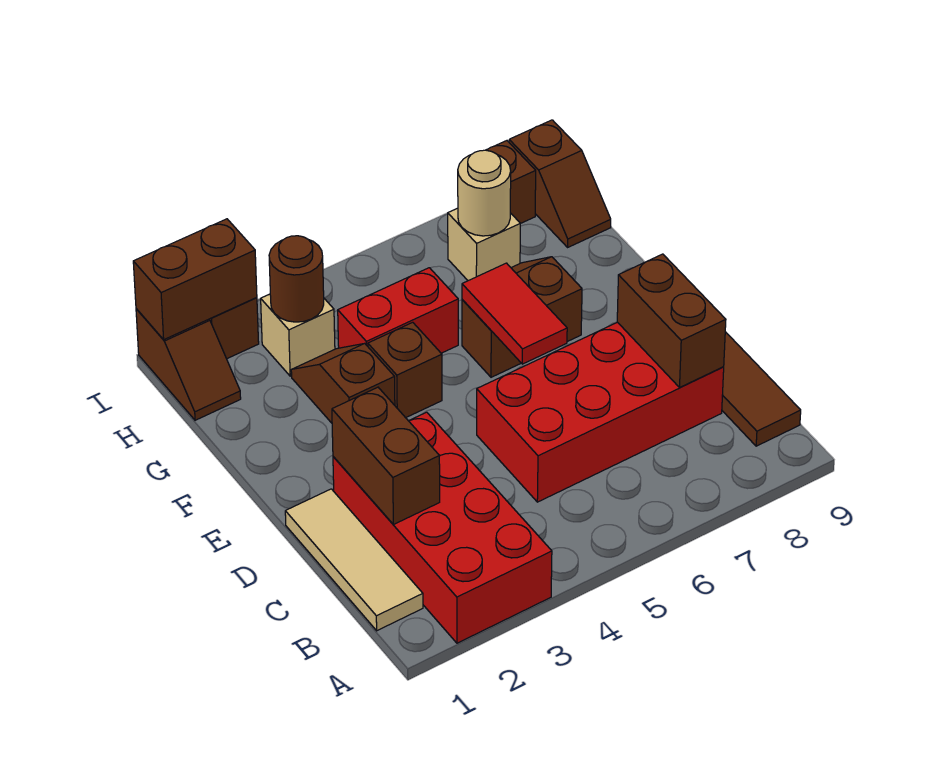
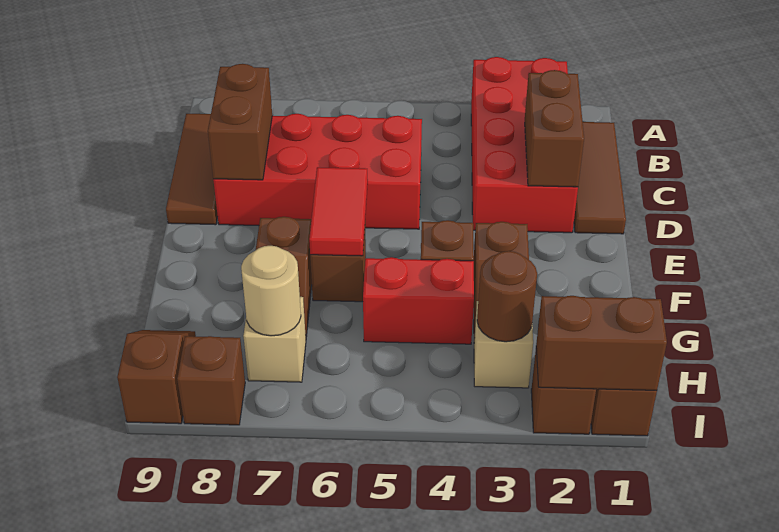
tan 1x3 tile [285,489,423,631] -> brown 1x3 tile [574,122,626,234]

